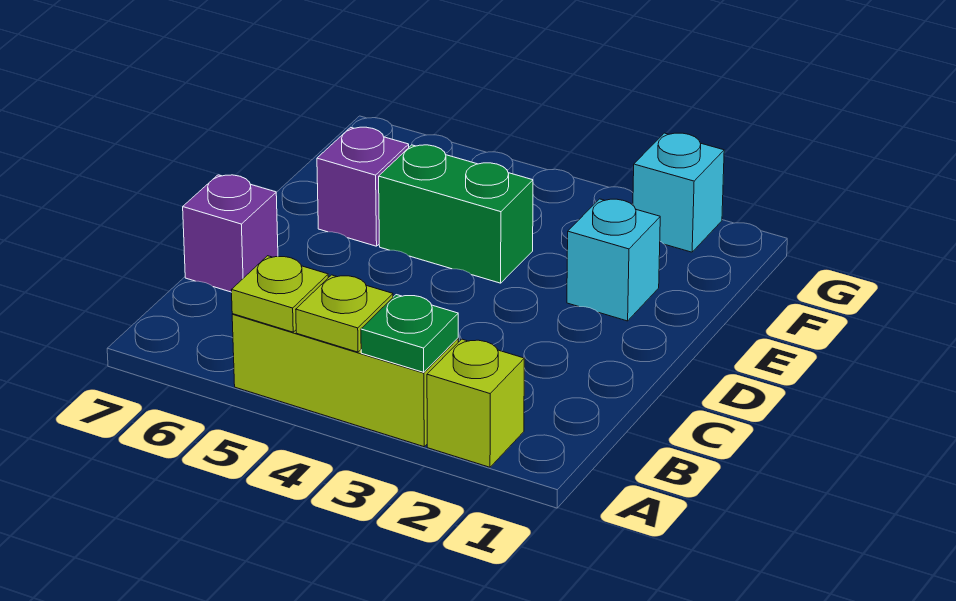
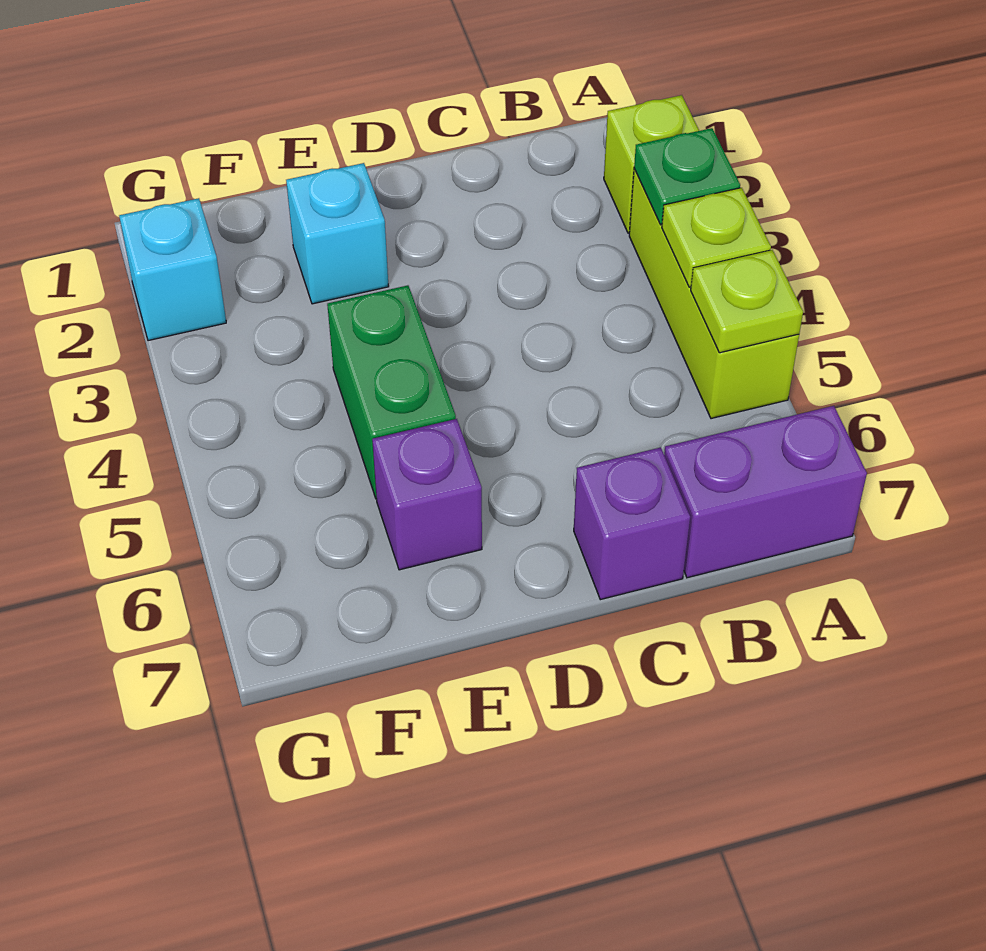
none -> purple 1x2 brick [664,406,867,578]

